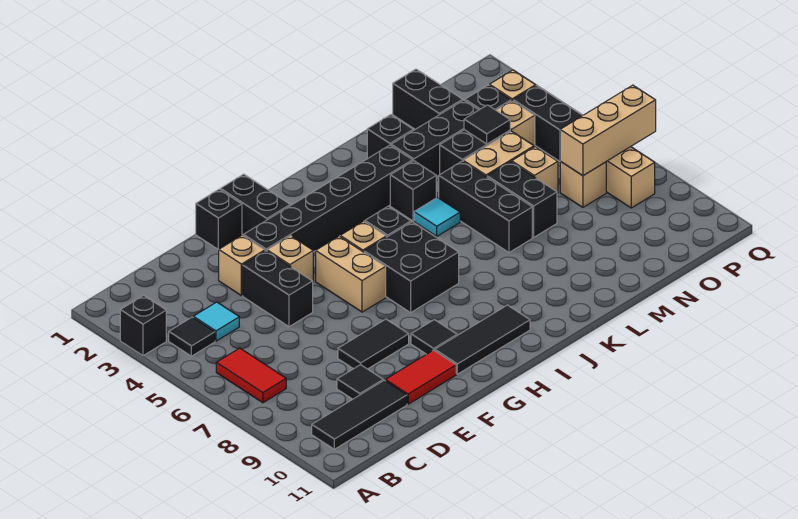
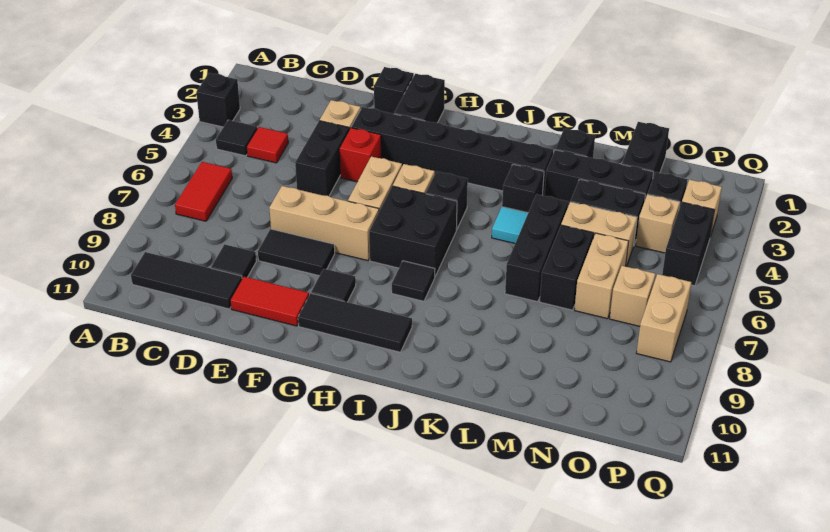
cyan 1x1 tile [193,302,239,341] -> red 1x1 tile [247,127,288,163]
tan 1x1 brick [267,236,313,281] -> red 1x1 brick [339,128,381,182]
black 1x1 tile [464,105,510,144] -> black 1x1 tile moved to [392,261,435,301]
tan 1x1 brick [512,147,558,193] -> tan 1x2 brick [575,233,629,319]
tan 1x3 brick [560,85,656,176] -> tan 1x3 brick moved to [269,186,379,261]

